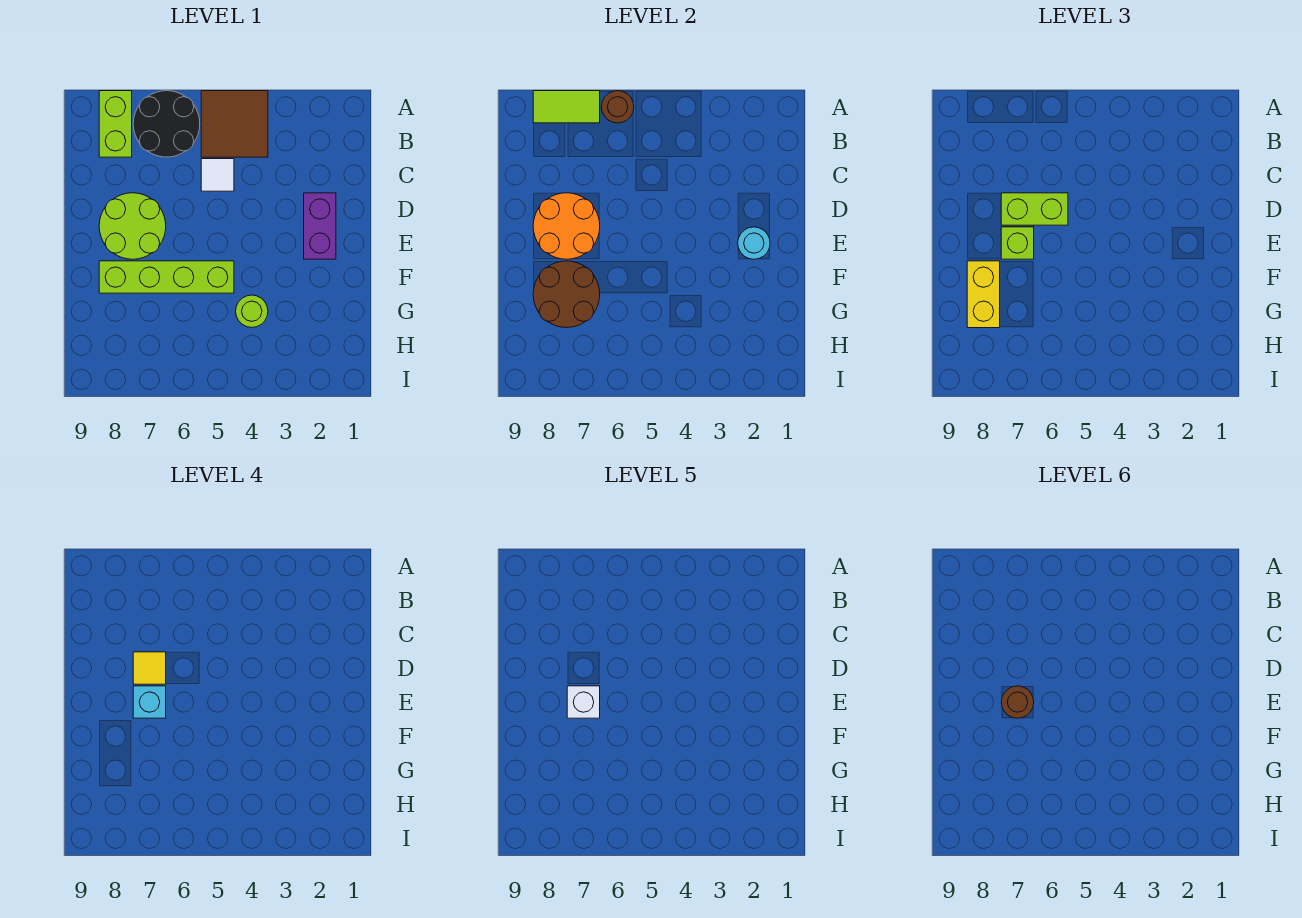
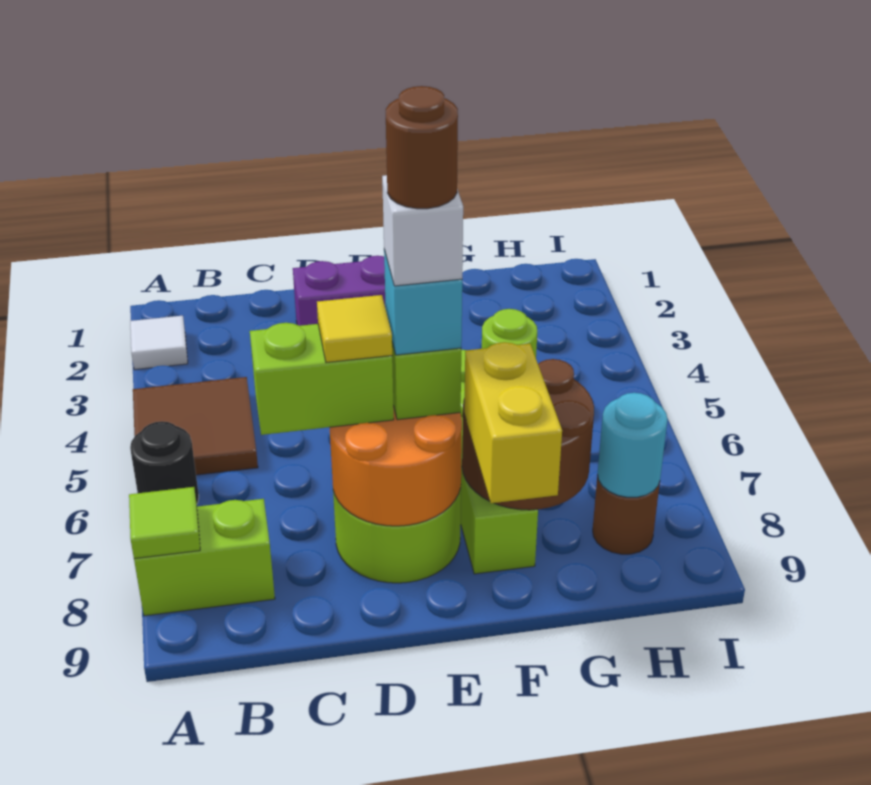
black 2x2 round brick [133,91,200,157] -> black 1x1 round brick [130,421,199,503]
brown 1x1 round brick [601,91,634,123] -> brown 1x1 round brick moved to [593,475,660,554]
lime 1x2 tile [533,91,600,123] -> lime 1x1 tile [129,487,200,559]
white 1x1 tile [201,159,234,191] -> white 1x1 tile moved to [130,316,188,370]
lime 1x2 brick [1001,193,1068,225] -> lime 1x2 brick turned to [250,323,394,435]
cyan 1x1 round brick [738,227,770,259] -> cyan 1x1 round brick moved to [597,393,668,497]
yellow 1x2 brick [967,261,1000,328] -> yellow 1x2 brick turned to [464,342,562,503]

